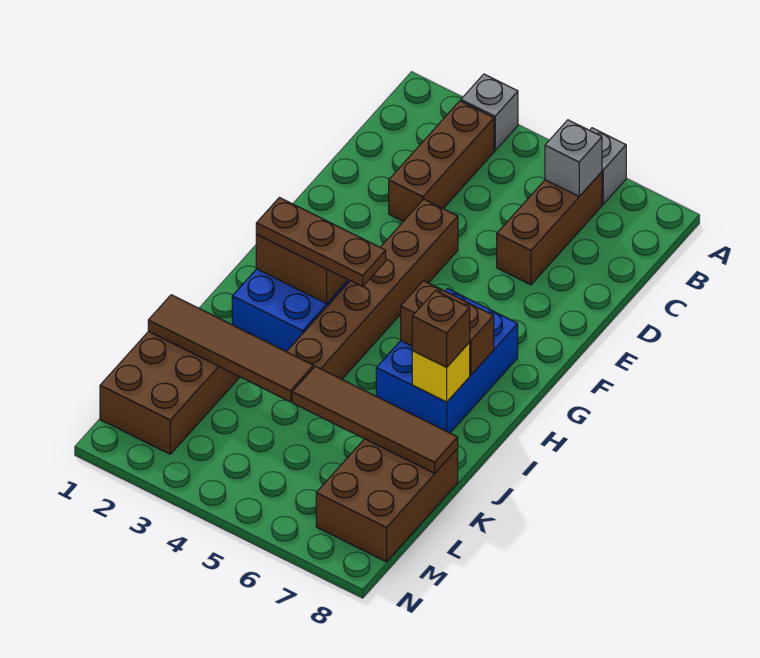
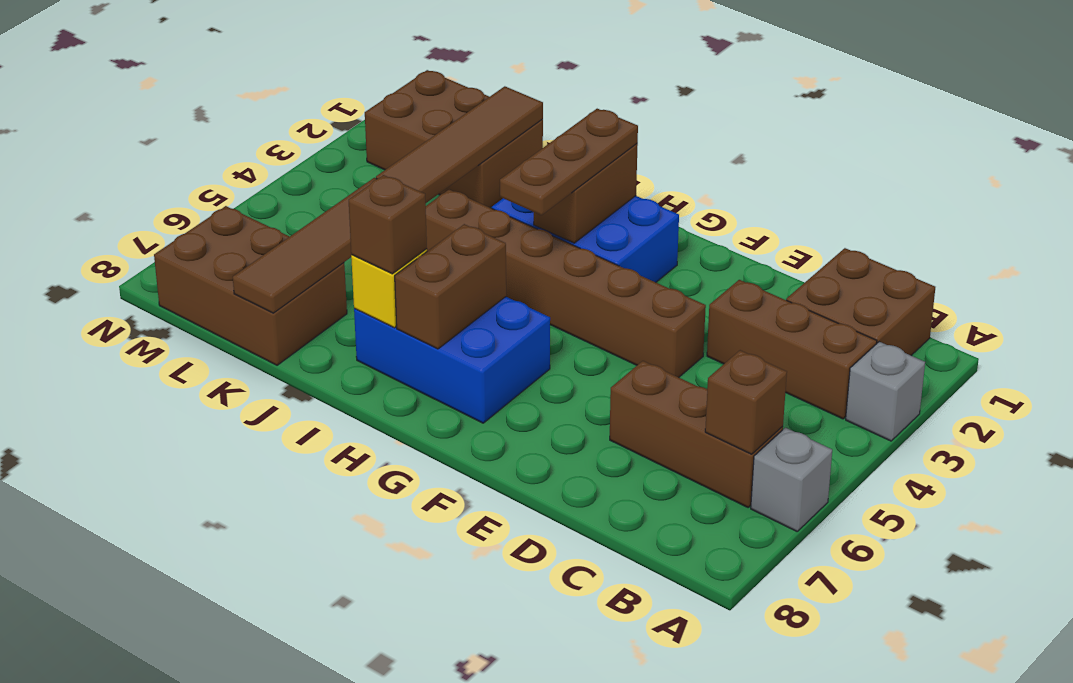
none -> brown 2x2 brick [786,248,935,355]
grey 1x1 brick [545,120,602,196] -> brown 1x1 brick [705,350,787,454]

